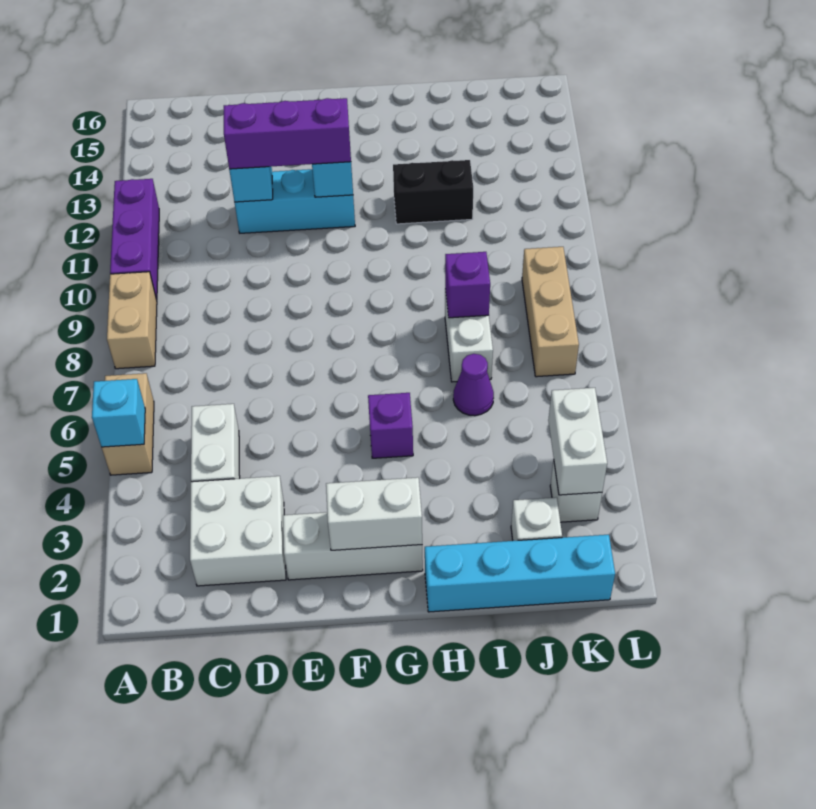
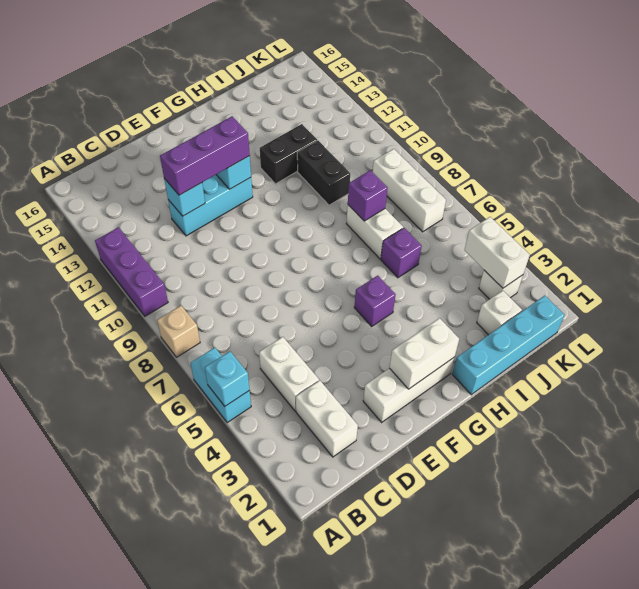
tan 1x2 brick [102,373,154,475] -> cyan 1x2 brick [191,348,251,423]
tan 1x2 brick [107,272,157,369] -> tan 1x1 brick [157,305,200,357]
white 2x2 brick [190,476,286,586] -> white 1x2 brick [296,380,358,457]
purple 1x1 cone [453,354,494,416] -> purple 1x1 brick [381,228,422,278]
none -> black 1x2 brick [297,140,350,205]
tan 1x3 brick [522,247,579,377] -> white 1x3 brick [373,149,446,232]

